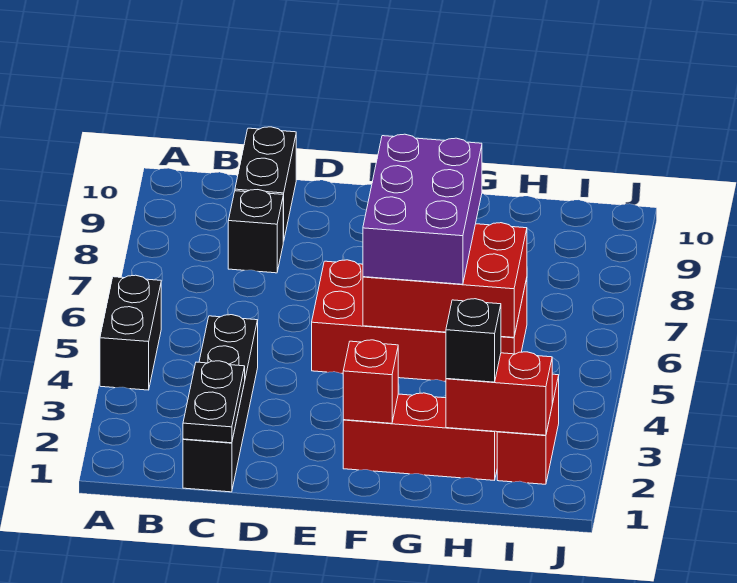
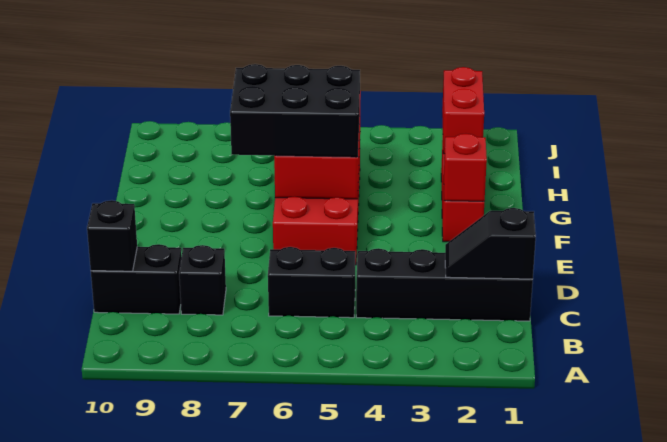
black 1x2 brick [100,275,161,390] -> black 1x2 brick moved to [268,247,355,318]
black 1x2 plate [183,361,245,443] -> black 1x2 slope [445,208,536,279]
purple 2x3 brick [363,134,482,284] -> black 2x3 brick [230,64,360,157]
black 1x1 brick [446,299,501,382] -> black 1x1 brick moved to [87,200,137,271]
red 1x2 brick [497,374,559,484] -> none

